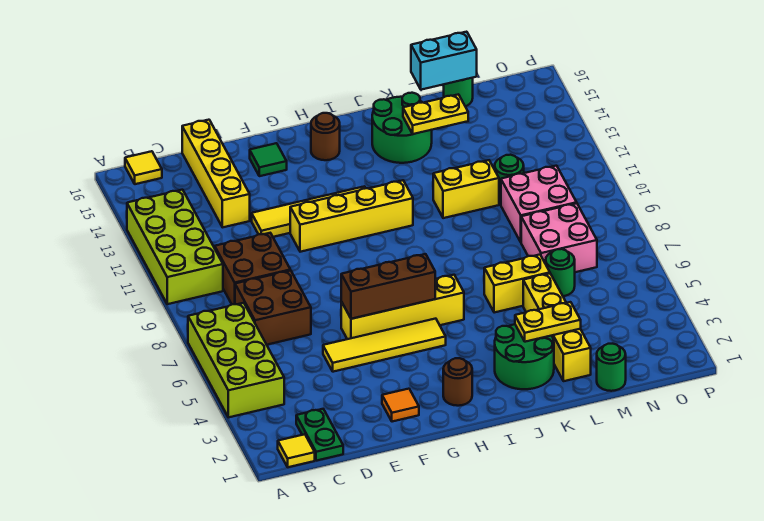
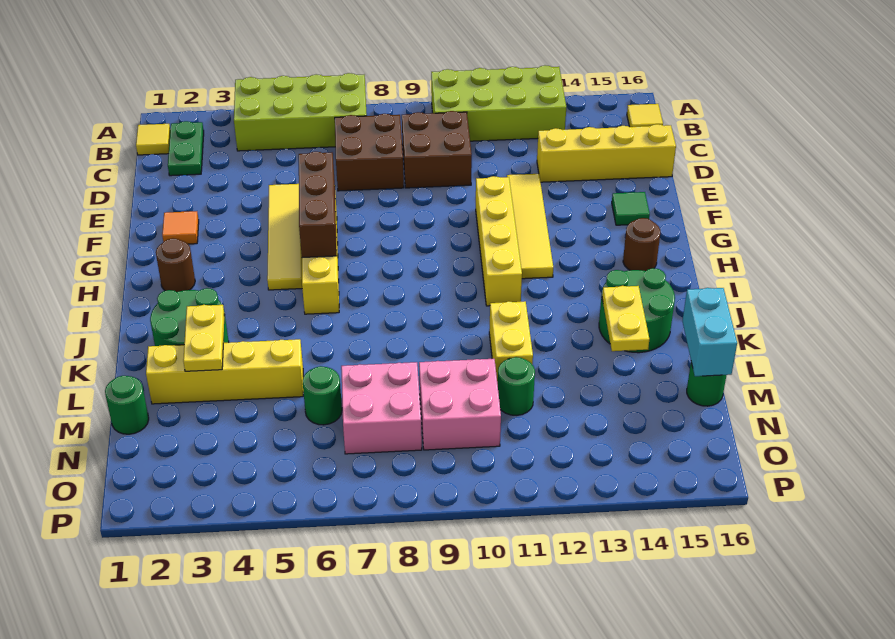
green 1x2 plate [296,409,343,461] -> green 1x2 plate turned to [168,121,204,176]
yellow 1x2 brick [484,255,550,313] -> none

